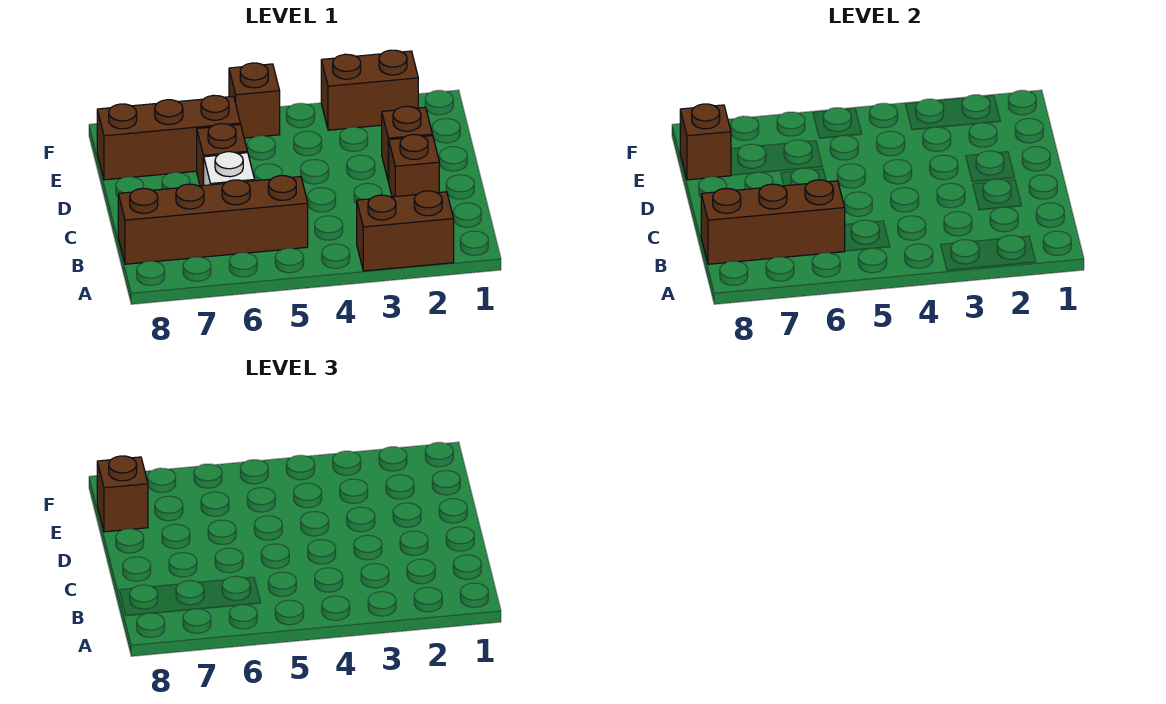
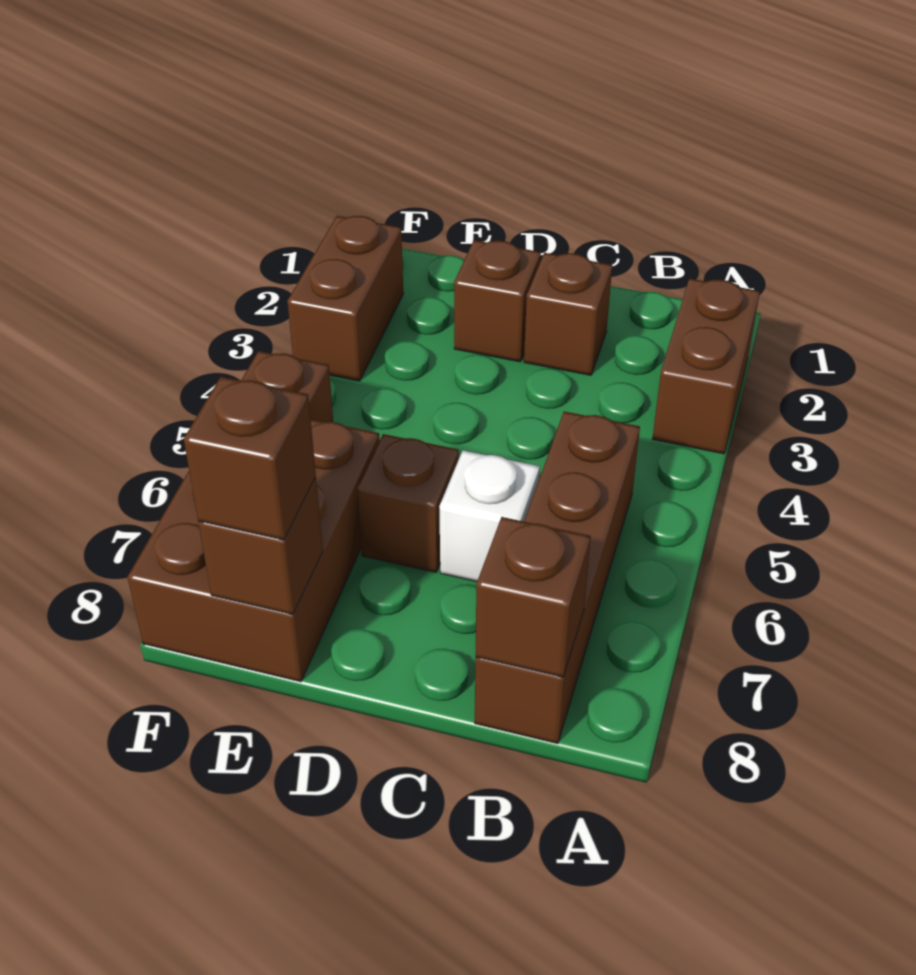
brown 1x3 brick [701,180,845,264] -> brown 1x1 brick [476,517,591,677]
brown 1x3 brick [97,95,240,180] -> brown 2x3 brick [127,419,380,682]

